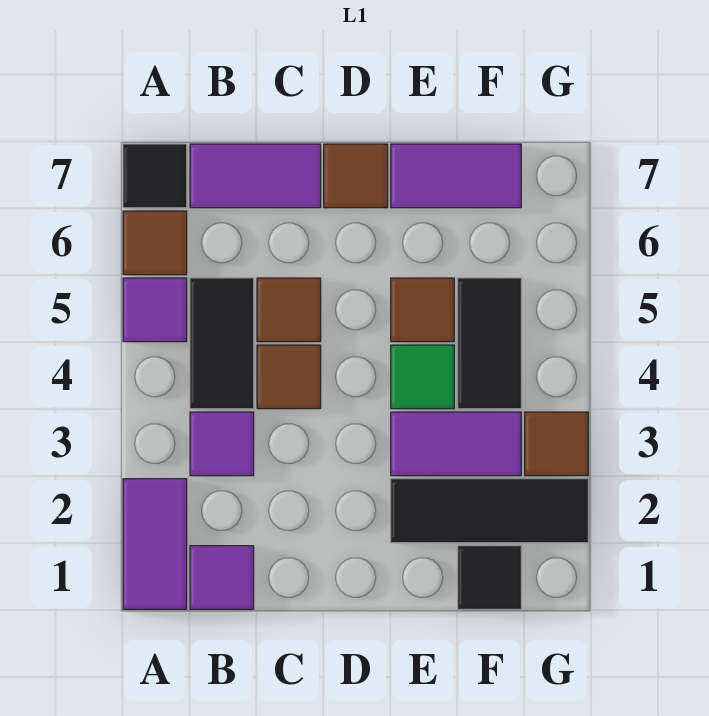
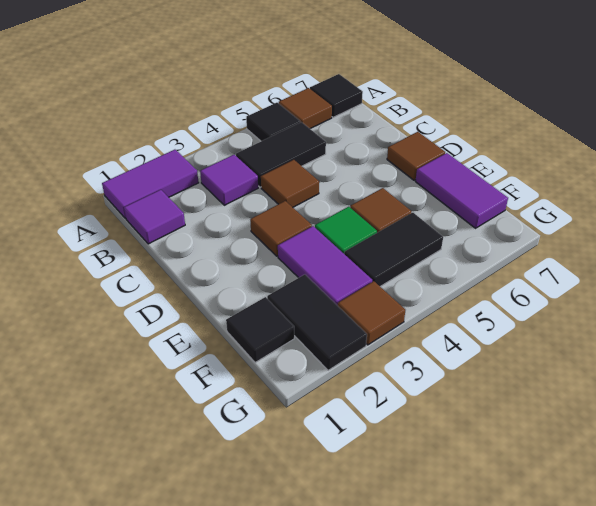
purple 1x1 tile [123,278,187,342] -> black 1x1 tile [246,103,300,141]
purple 1x2 tile [190,144,321,208] -> none
brown 1x1 tile [257,278,321,342] -> brown 1x1 tile moved to [250,201,312,256]
black 1x3 tile [391,479,588,543] -> black 1x2 tile [267,275,367,370]

